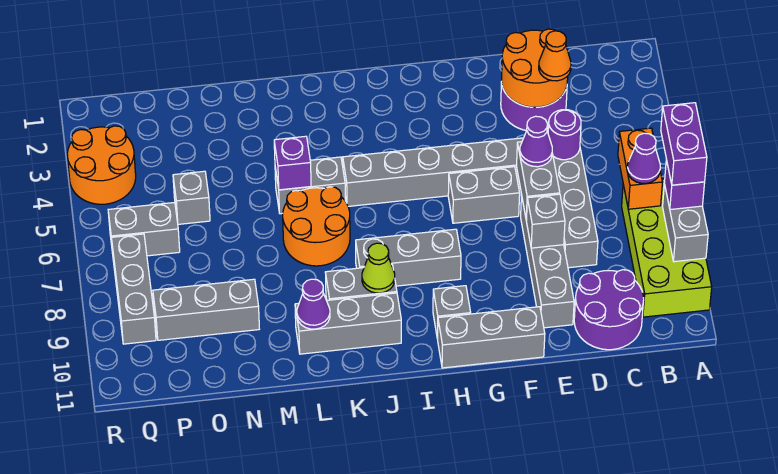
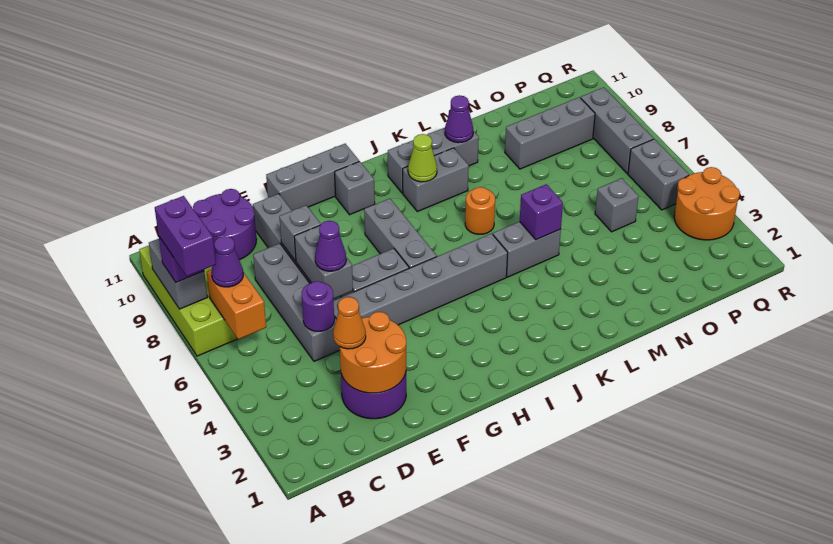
grey 1x3 brick [356,229,461,286] -> grey 1x3 brick turned to [364,199,437,268]
orange 2x2 round brick [283,187,350,266] -> orange 1x1 round brick [465,187,495,234]
grey 1x2 brick [108,202,180,256] -> grey 1x2 brick turned to [628,139,689,210]

